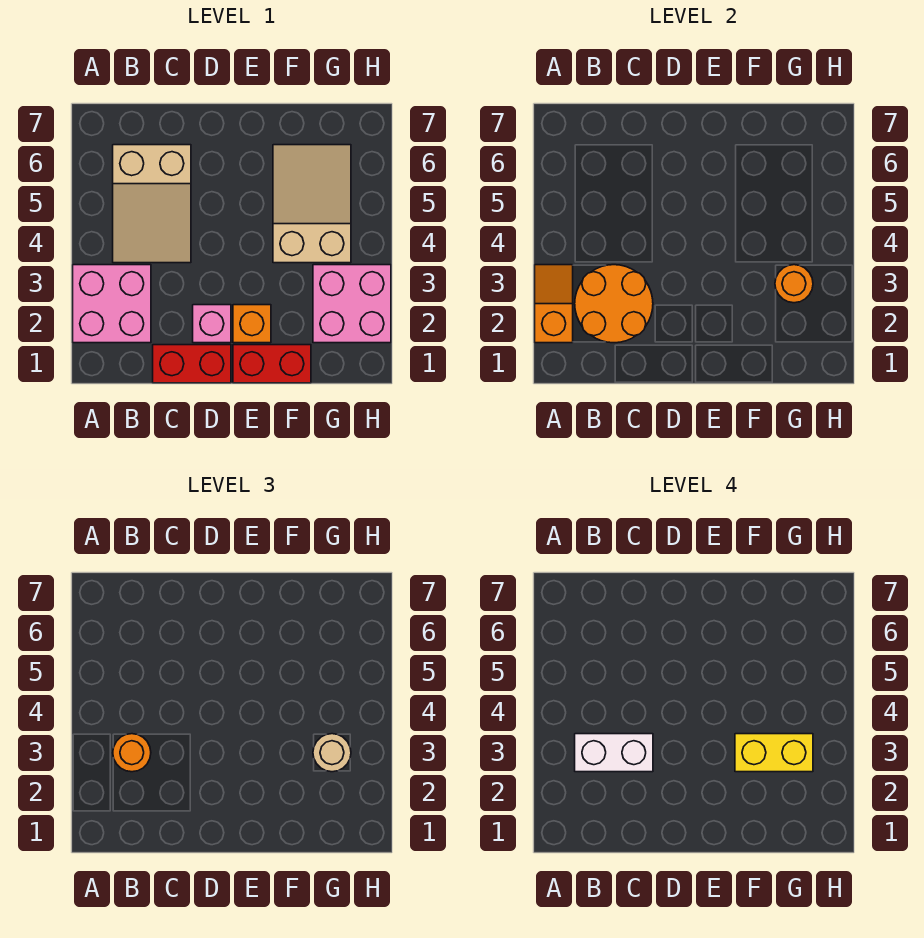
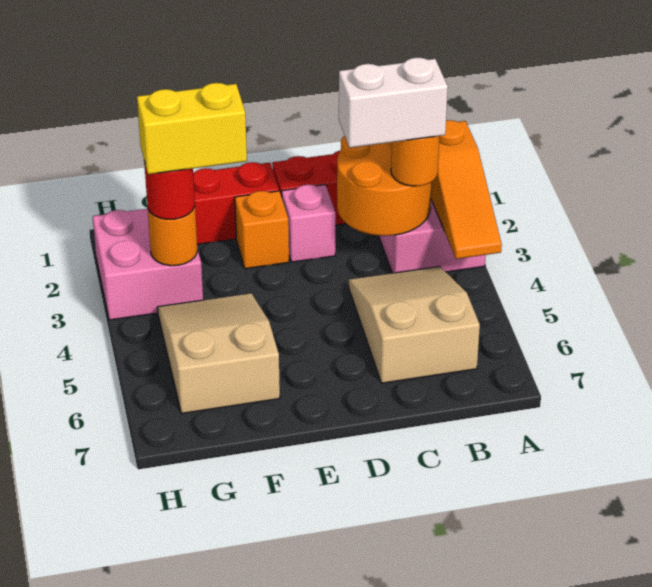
orange 1x2 slope [535,265,573,343] -> orange 1x3 slope [431,120,502,259]
tan 2x3 slope [273,145,351,263] -> tan 2x3 slope turned to [158,293,280,413]
tan 1x1 round brick [313,734,351,772] -> red 1x1 round brick [144,162,195,219]

